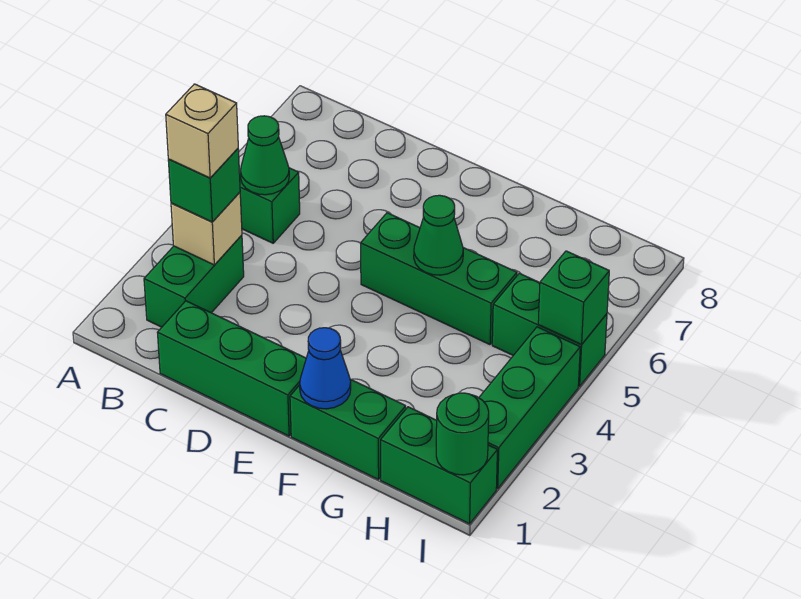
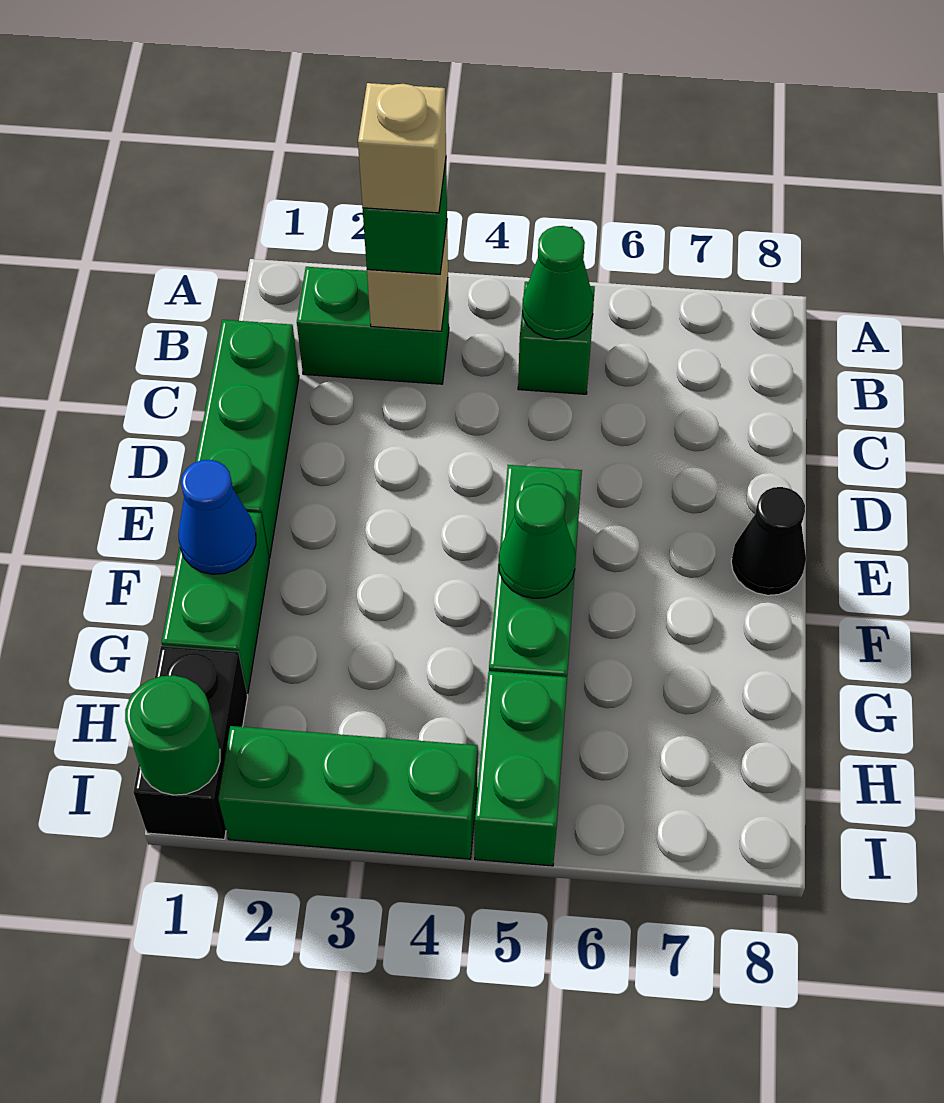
none -> black 1x1 cone [731,487,806,595]
green 1x2 brick [381,407,497,524] -> black 1x2 brick [133,646,248,839]
green 1x1 brick [538,251,609,344] -> none

